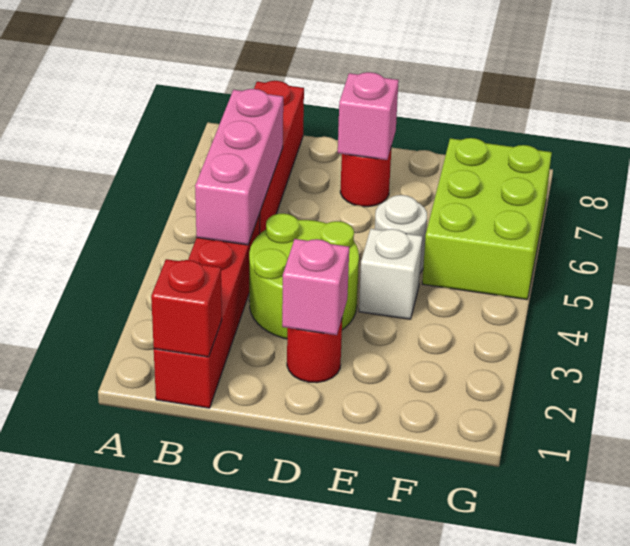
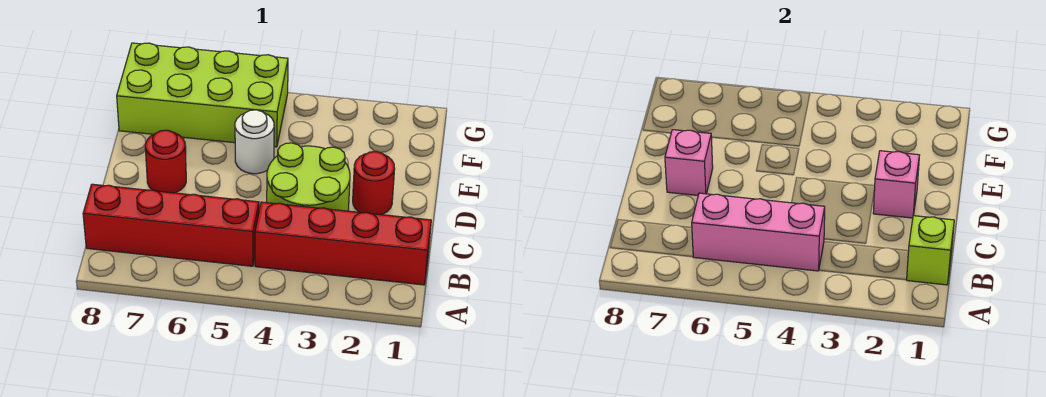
red 1x1 brick [151,259,222,357] -> lime 1x1 brick [907,215,954,285]
white 1x1 brick [359,229,422,319] -> none
lime 2x3 brick [422,138,552,299] -> lime 2x4 brick [117,43,288,147]

